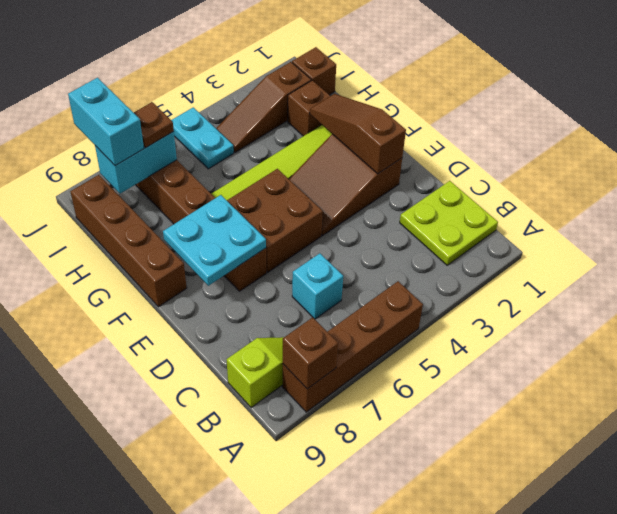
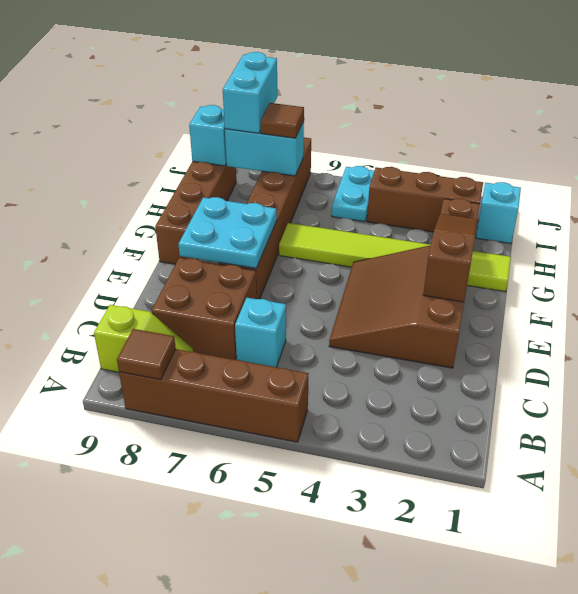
brown 1x1 brick [283,317,338,389] -> brown 1x1 tile [117,329,176,380]
lime 2x2 plate [400,181,498,265] -> none
brown 2x3 slope [289,134,402,235] -> brown 3x3 slope [329,245,464,368]
brown 2x2 brick [227,169,323,272] -> brown 2x2 brick moved to [151,258,257,360]
brown 1x1 brick [292,47,336,95] -> cyan 1x1 brick [476,182,521,244]
brown 1x3 slope [216,62,311,152] -> brown 1x3 brick [367,167,483,232]
brown 1x1 plate [133,102,174,148] -> brown 1x1 tile [261,103,304,138]
none -> cyan 1x1 brick [189,105,227,166]

